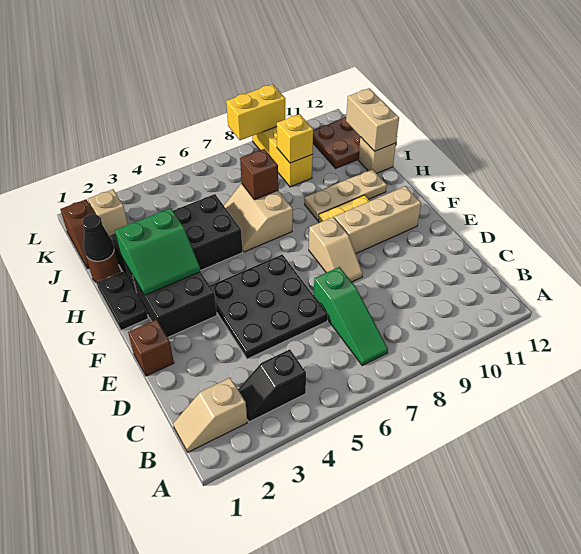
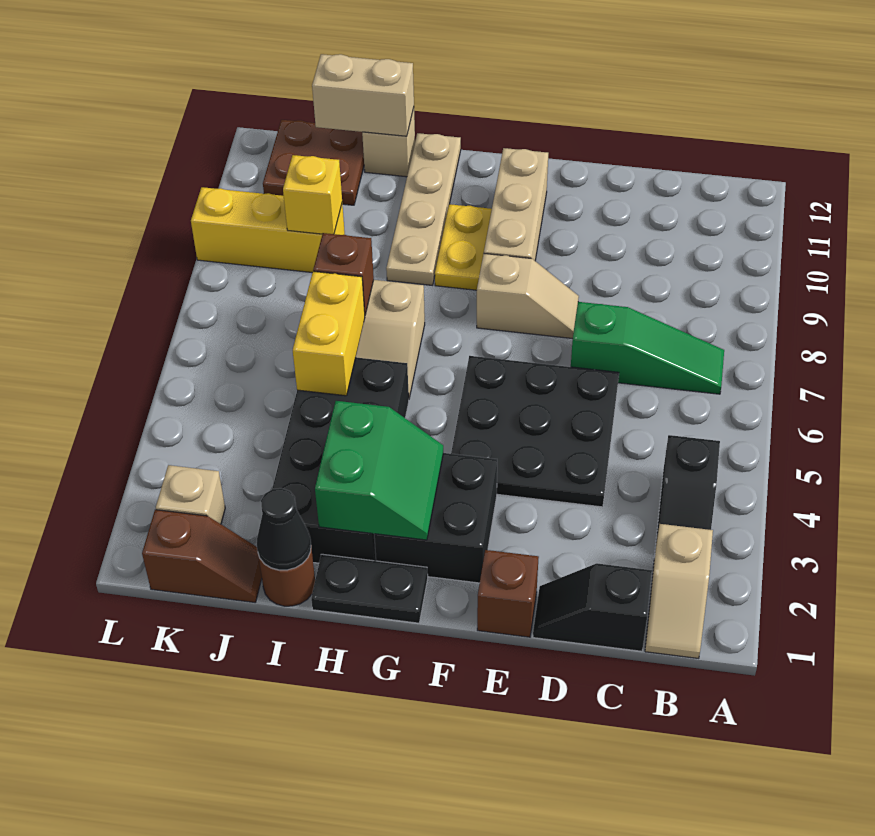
none -> black 1x2 slope [533,563,652,651]
tan 1x3 plate [304,169,387,221] -> tan 1x4 plate [386,133,461,285]
yellow 1x2 brick [226,84,285,140] -> yellow 1x2 brick moved to [293,271,365,396]

